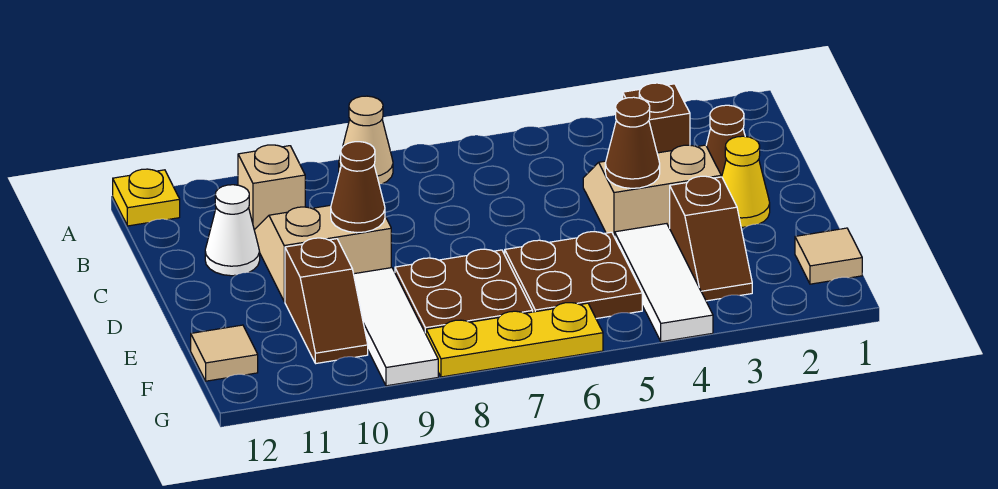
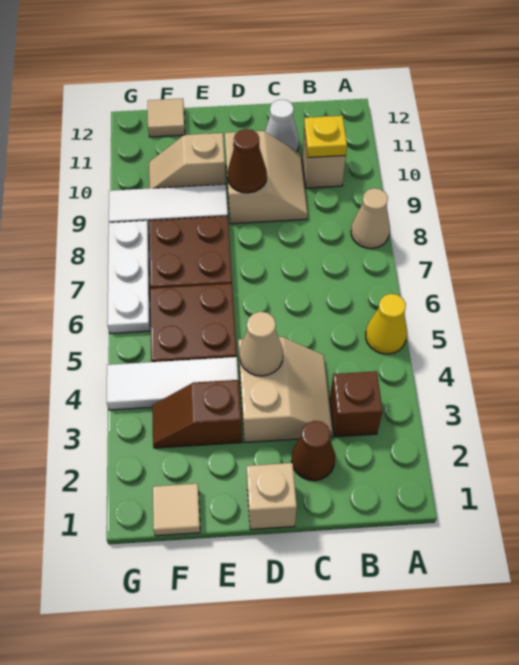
yellow 1x1 plate [113,169,180,226] -> yellow 1x1 plate moved to [304,116,347,158]
none -> tan 1x1 brick [247,463,297,529]
yellow 1x1 cone [722,136,770,227] -> yellow 1x1 cone moved to [366,294,407,354]
brown 1x1 cone [605,97,660,188] -> tan 1x1 cone [239,312,283,376]
brown 1x2 slope [285,238,368,363] -> tan 1x2 slope [149,133,226,188]
yellow 1x3 plate [426,303,603,377] -> white 1x3 plate [107,221,150,333]

